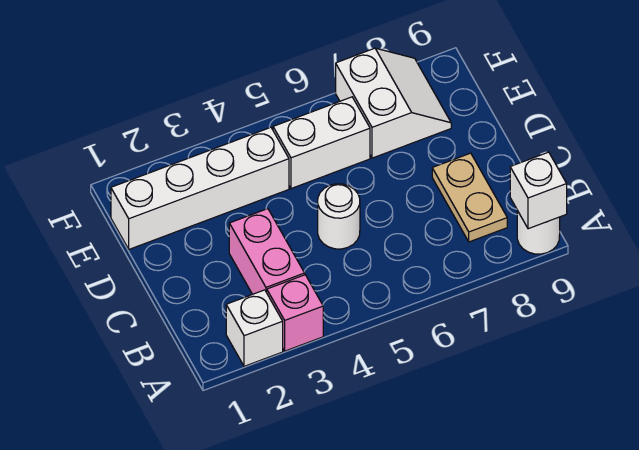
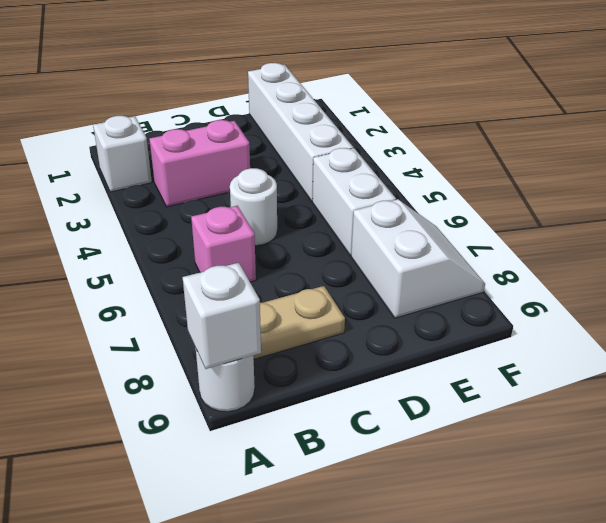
pink 1x1 brick [267,275,323,351] -> pink 1x1 brick moved to [191,206,256,282]
white 2x2 slope [336,48,451,158] -> white 2x2 slope turned to [351,199,485,318]

